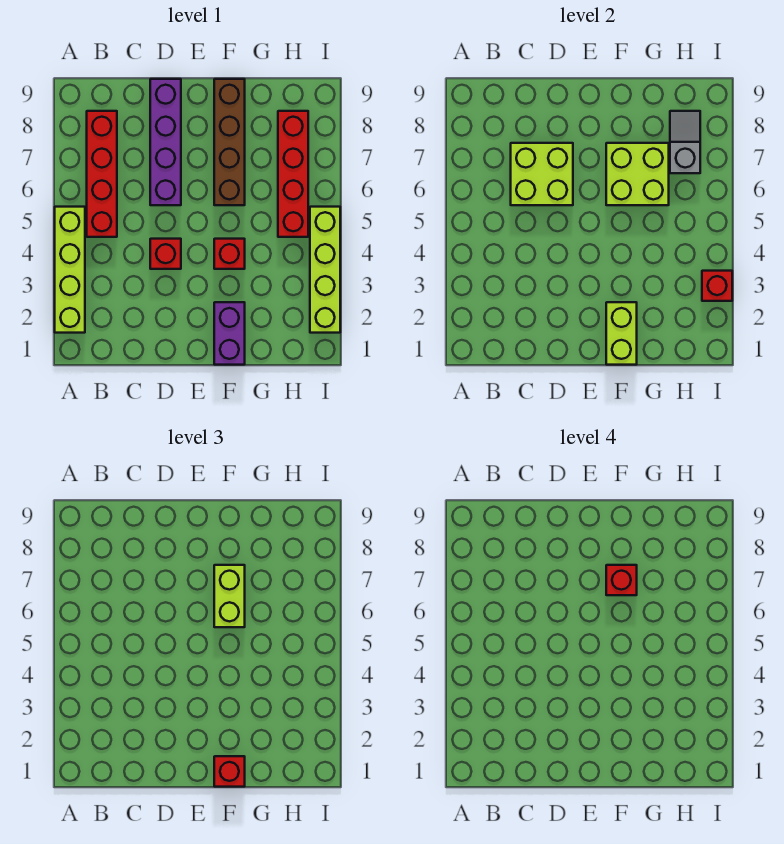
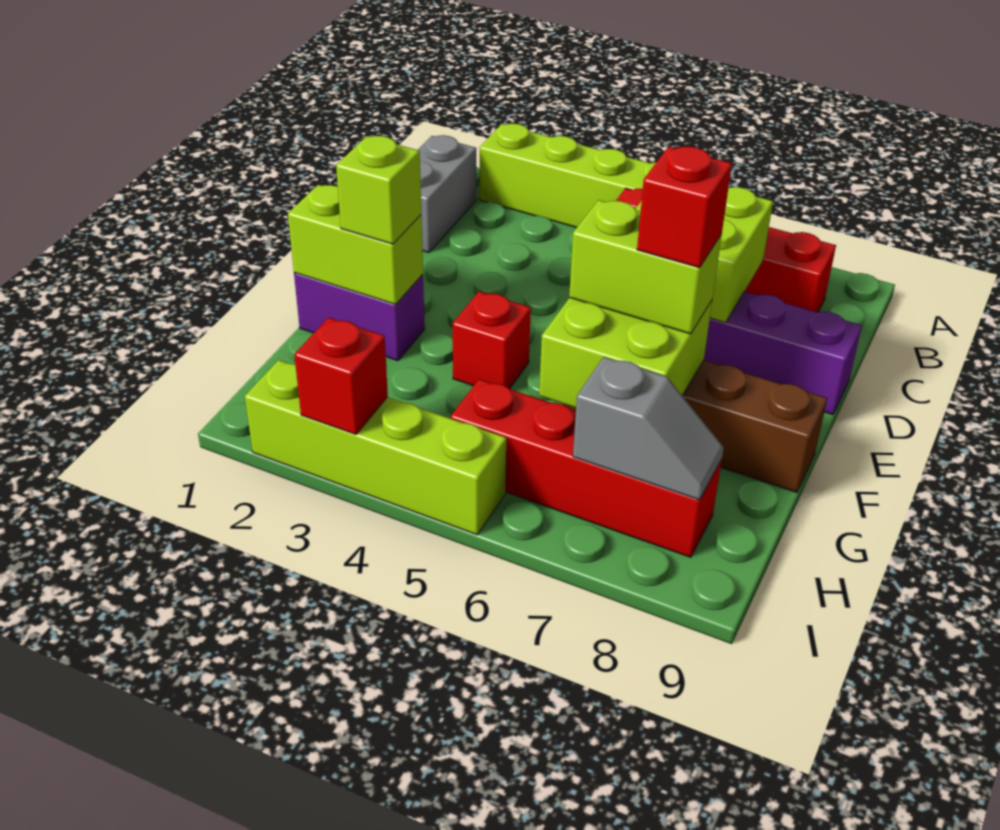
none -> grey 1x2 brick [418,135,476,253]
red 1x1 brick [150,239,181,269] -> none
red 1x1 brick [214,756,245,787] -> none
none -> lime 1x1 brick [336,136,421,244]

